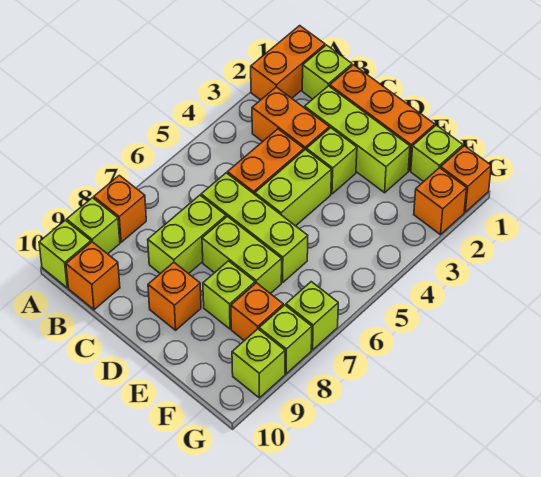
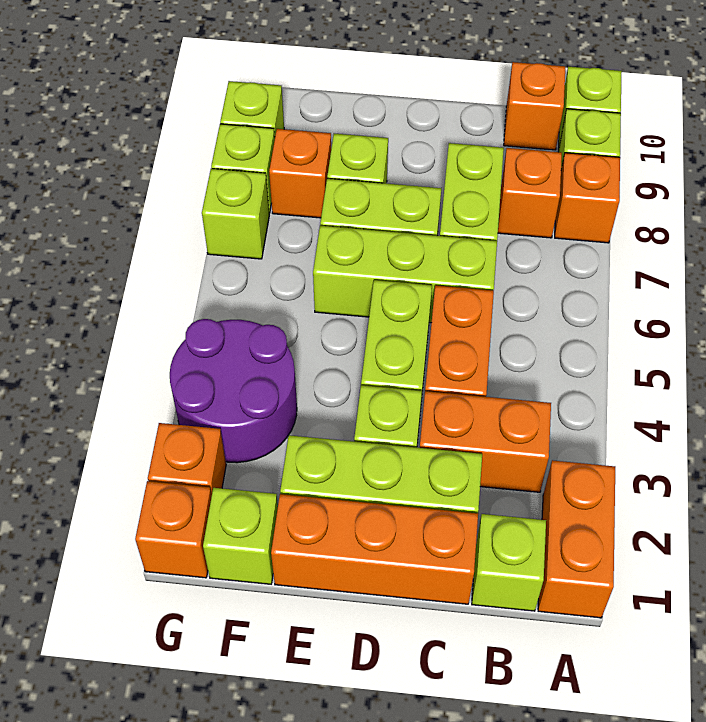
orange 1x1 brick [148,262,201,330] -> orange 1x1 brick moved to [498,148,562,238]
none -> purple 2x2 round brick [170,319,297,463]

